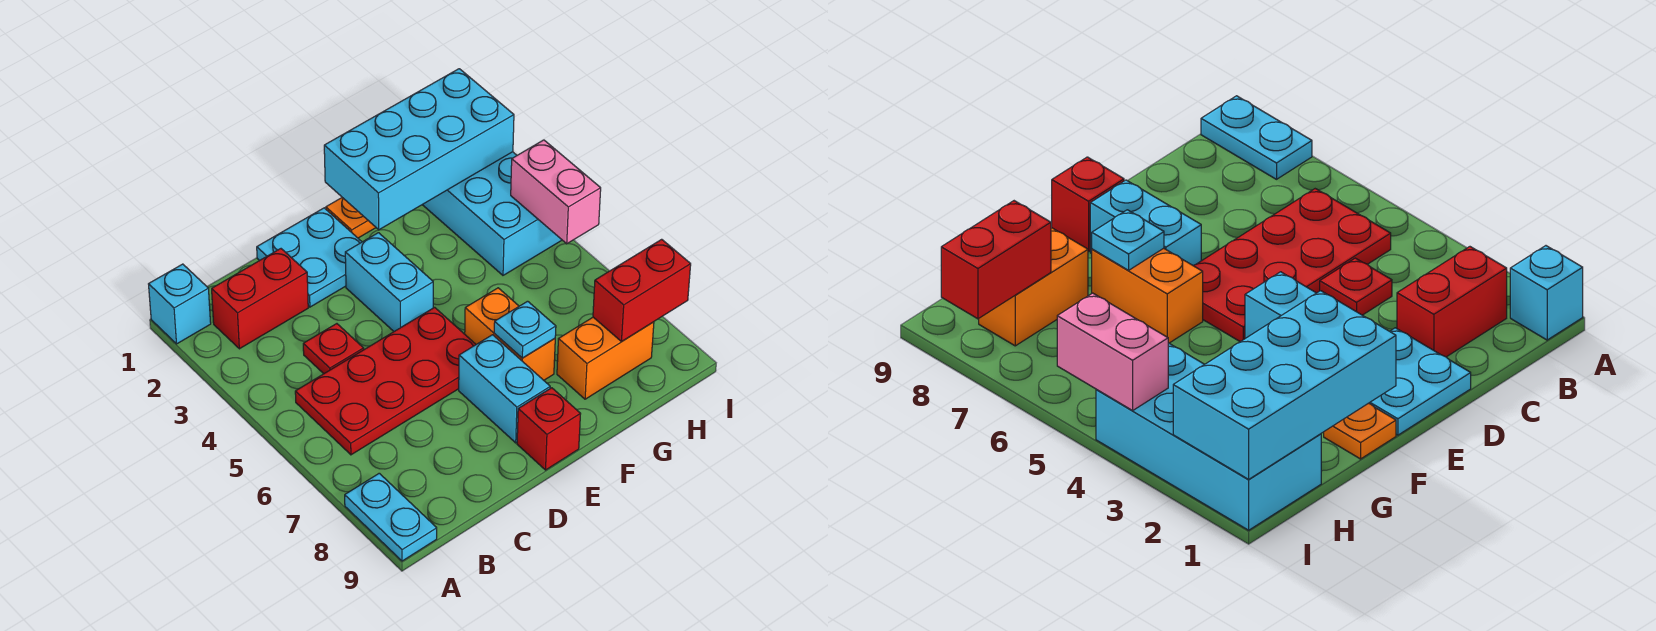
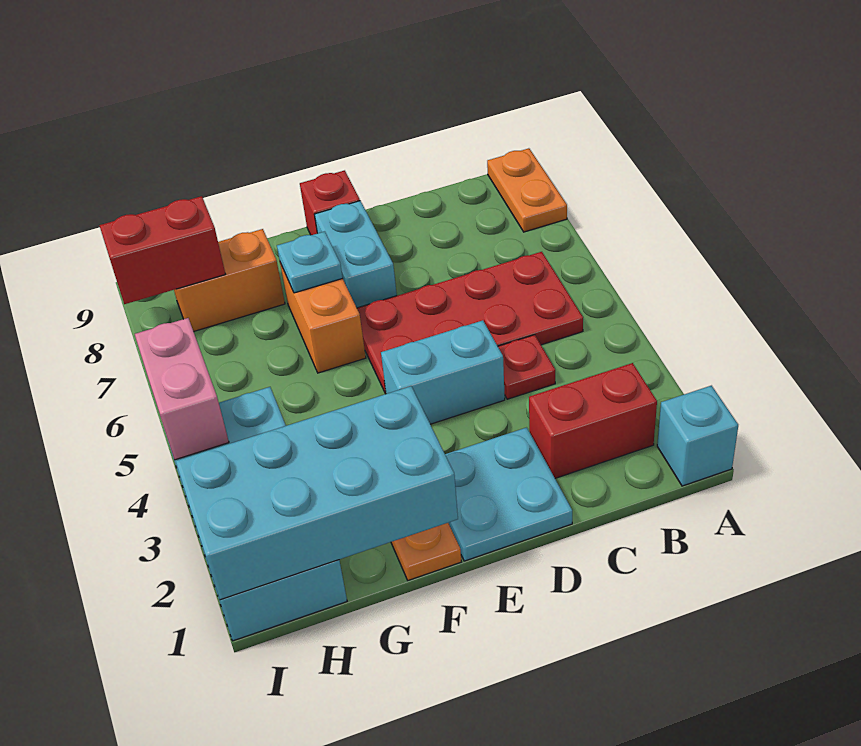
cyan 1x2 plate [345,473,437,561] -> orange 1x2 plate [487,148,567,232]
cyan 1x2 brick [345,233,433,331] -> cyan 1x2 brick turned to [381,320,505,424]

